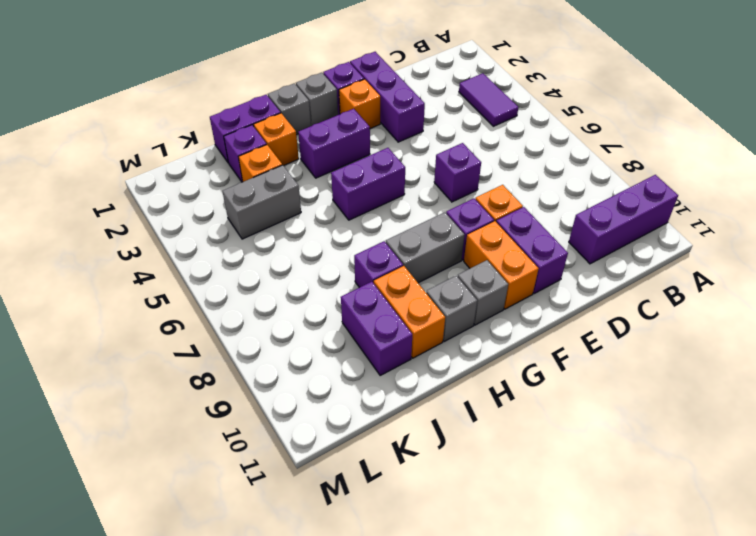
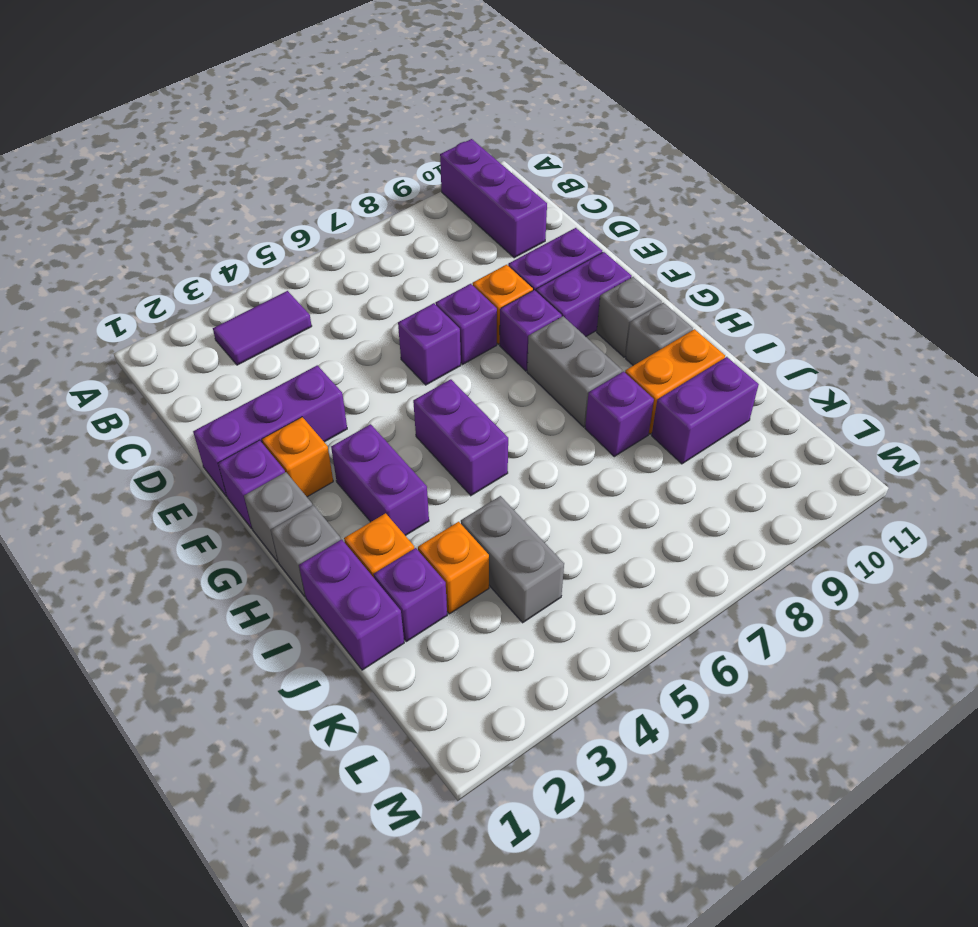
none -> purple 1x1 brick [436,284,497,364]
orange 1x2 brick [464,221,539,309] -> purple 1x2 brick [536,252,632,337]

